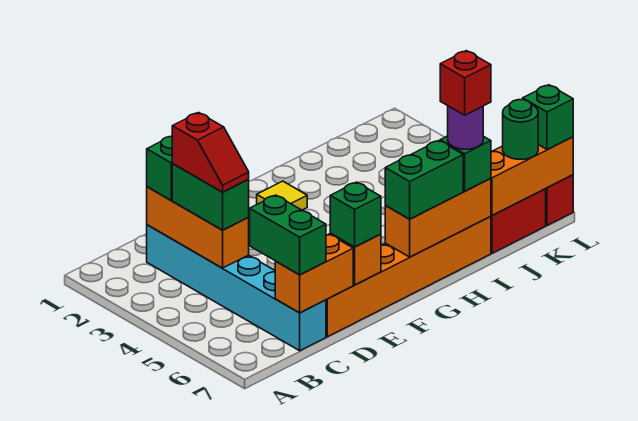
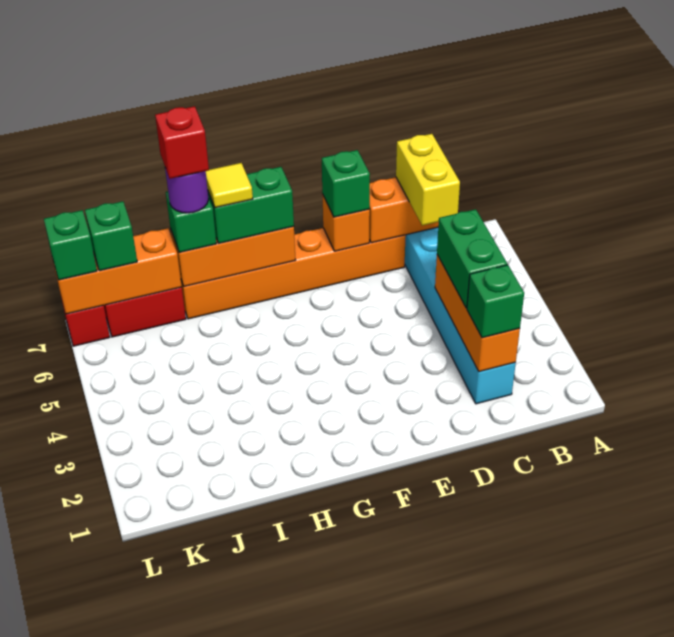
red 1x2 slope [172,113,249,192] -> none
green 1x2 brick [250,195,326,275] -> yellow 1x2 brick [396,134,460,226]
yellow 1x1 tile [257,181,307,210] -> yellow 1x1 tile moved to [206,163,253,208]
green 1x1 round brick [503,100,538,160] -> green 1x1 brick [85,201,137,271]

